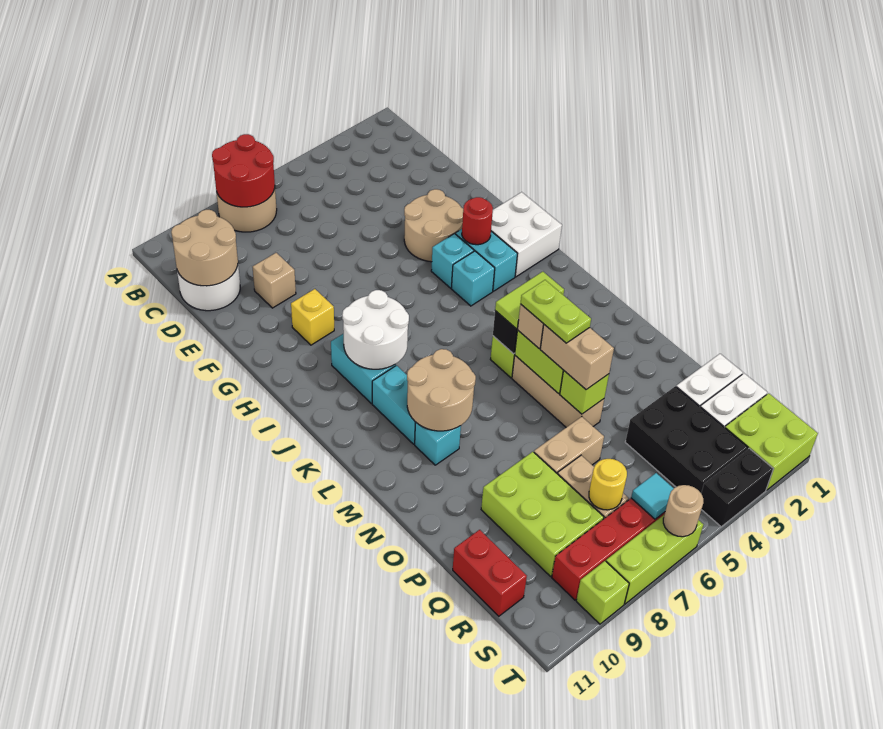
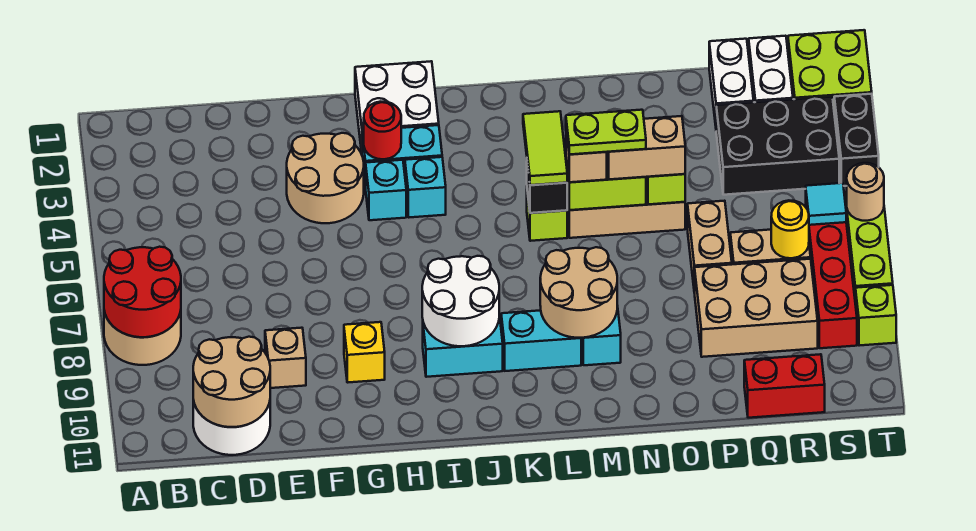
lime 2x3 brick [481,452,604,576] -> tan 2x3 brick [695,259,818,357]

